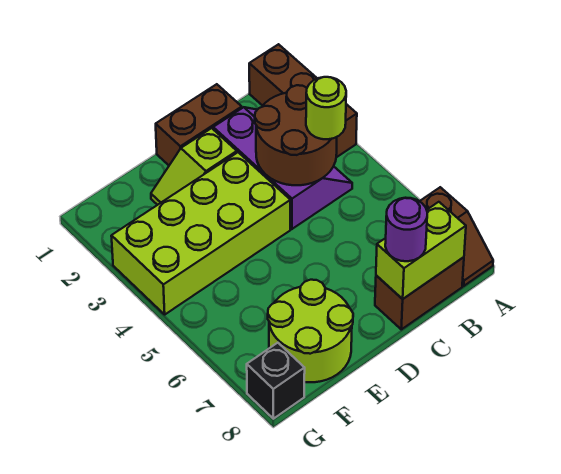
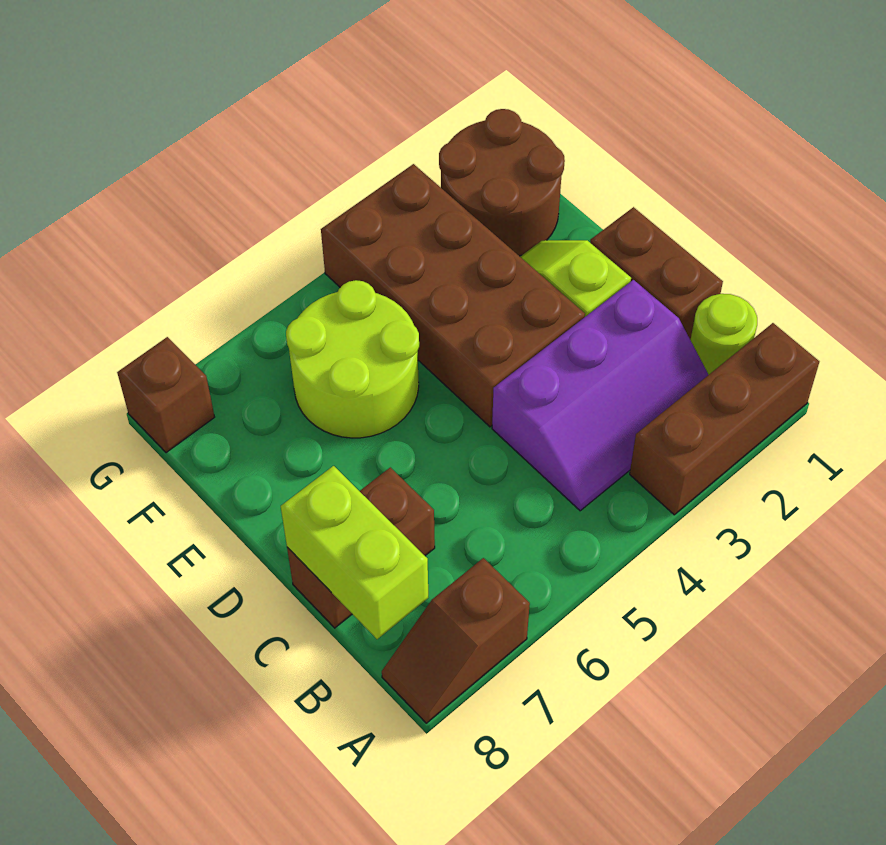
brown 2x2 round brick [255,85,337,185] -> brown 2x2 round brick moved to [439,109,565,256]
lime 1x1 round brick [306,77,346,139] -> lime 1x1 round brick moved to [691,294,757,375]
brown 1x2 brick [375,257,464,329] -> brown 1x2 brick turned to [287,467,435,628]
purple 1x1 round brick [385,198,427,261] -> none
lime 2x4 brick [111,152,290,314] -> brown 2x4 brick [321,164,585,427]
lime 2x2 round brick [268,280,353,382] -> lime 2x2 round brick moved to [286,280,419,438]
black 1x1 brick [247,343,305,419] -> brown 1x1 brick [117,337,214,453]

